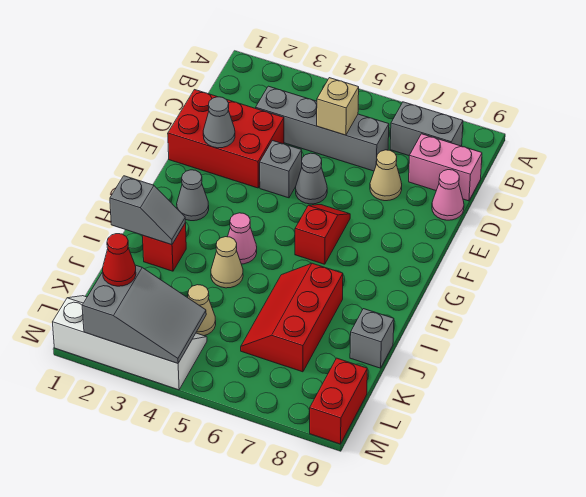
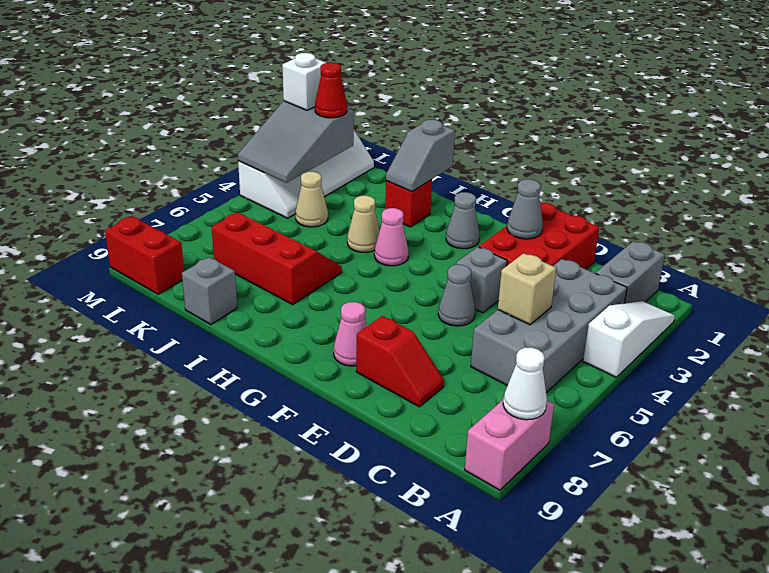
none -> white 1x3 slope [583,301,675,377]
none -> white 1x1 cone [503,347,547,420]
grey 1x2 brick [390,102,463,155] -> grey 1x2 brick moved to [596,241,665,303]
grey 1x4 brick [256,86,389,171] -> grey 2x4 brick [471,259,627,392]
pink 1x2 brick [409,134,482,201] -> pink 1x2 brick moved to [465,399,554,490]
tan 1x1 cone [370,150,402,201] -> none
pink 1x1 cone [432,170,464,220] -> pink 1x1 cone moved to [334,302,367,366]
red 1x2 slope [295,205,350,264] -> red 1x2 slope moved to [356,316,444,407]
none -> white 1x1 brick [282,53,326,110]

